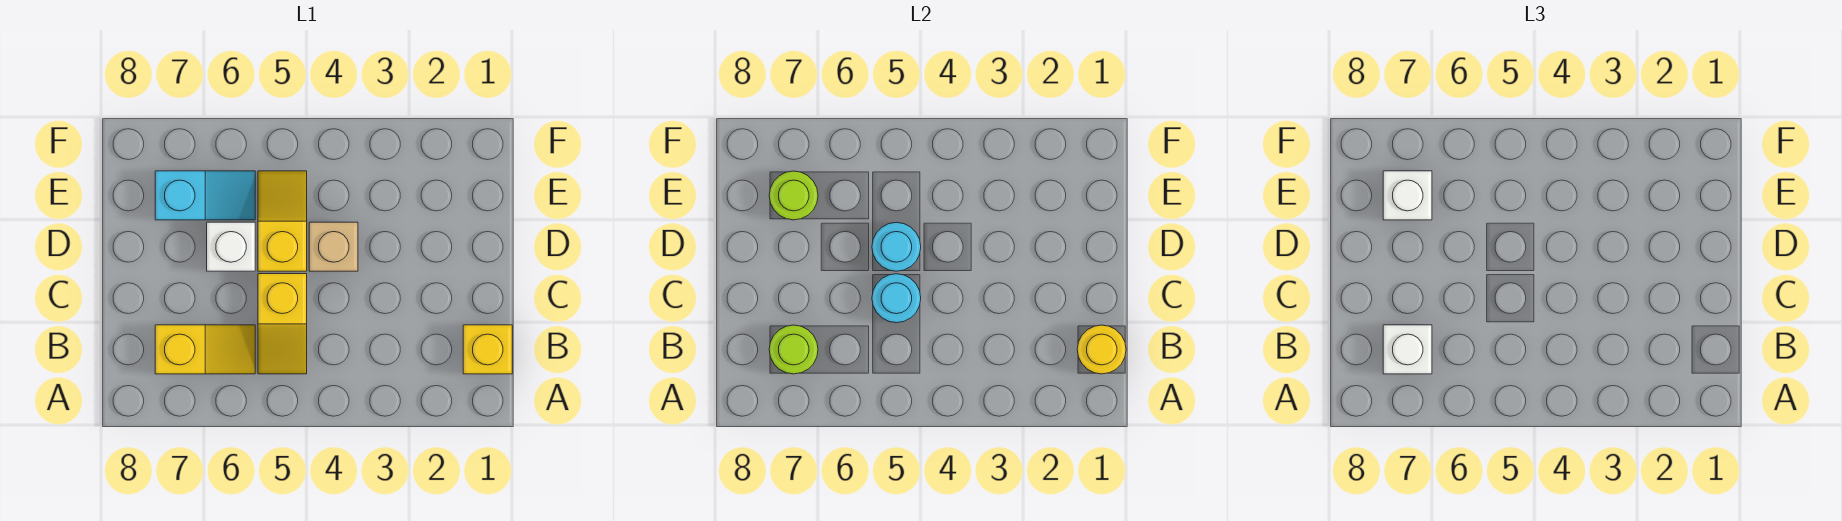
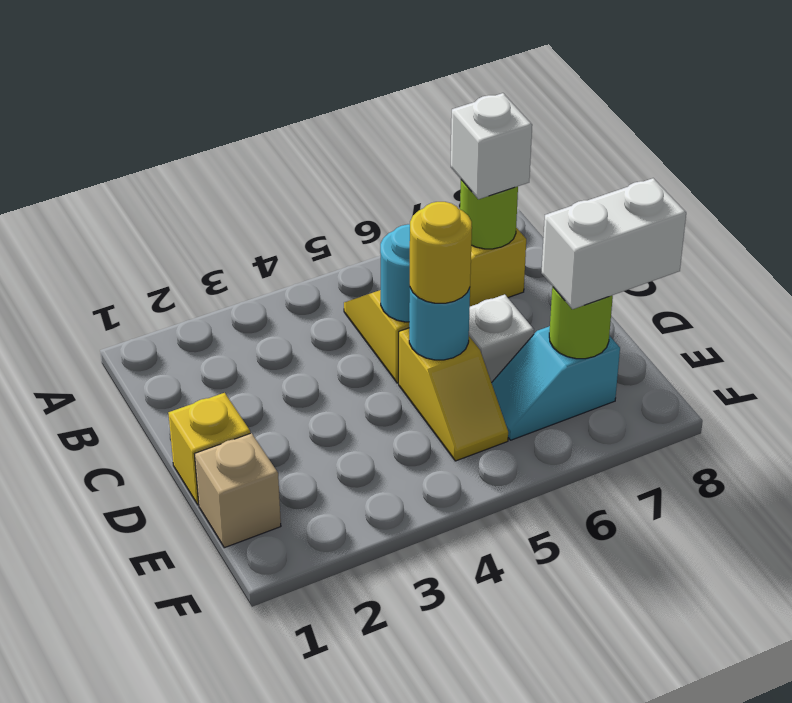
yellow 1x1 brick [463,325,512,374] -> yellow 1x1 brick moved to [168,393,250,505]
yellow 1x1 round brick [1077,325,1126,374] -> yellow 1x1 round brick moved to [410,202,472,303]
tan 1x1 brick [309,222,358,271] -> tan 1x1 brick moved to [195,433,281,548]
white 1x1 brick [1383,171,1432,220] -> white 1x2 brick [542,178,686,309]

